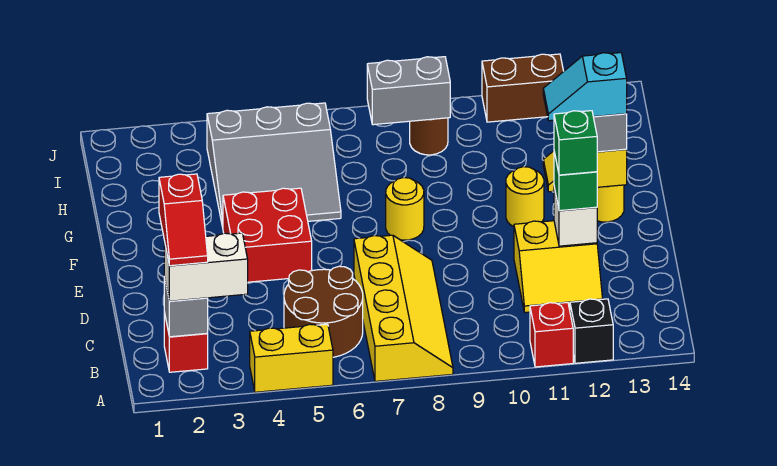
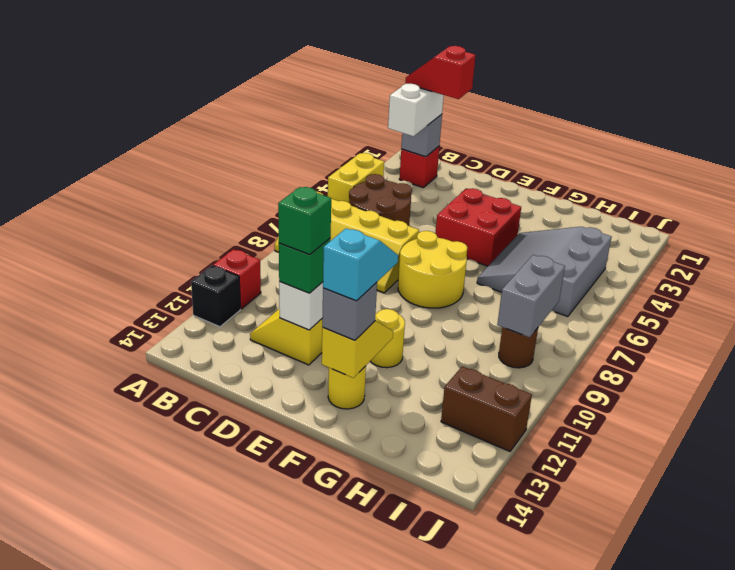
yellow 1x1 round brick [386,178,424,240] -> yellow 2x2 round brick [398,231,467,308]
brown 1x2 brick [482,54,564,122] -> brown 1x2 brick turned to [441,366,532,451]

